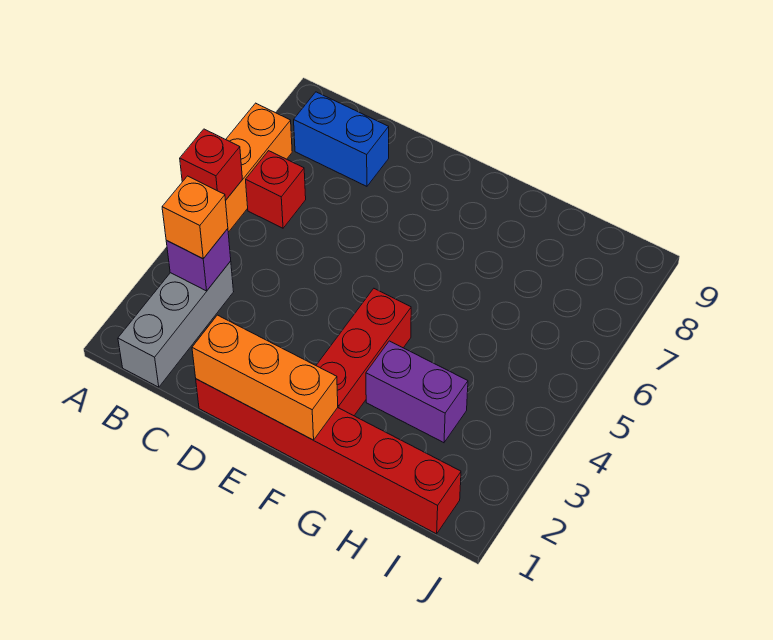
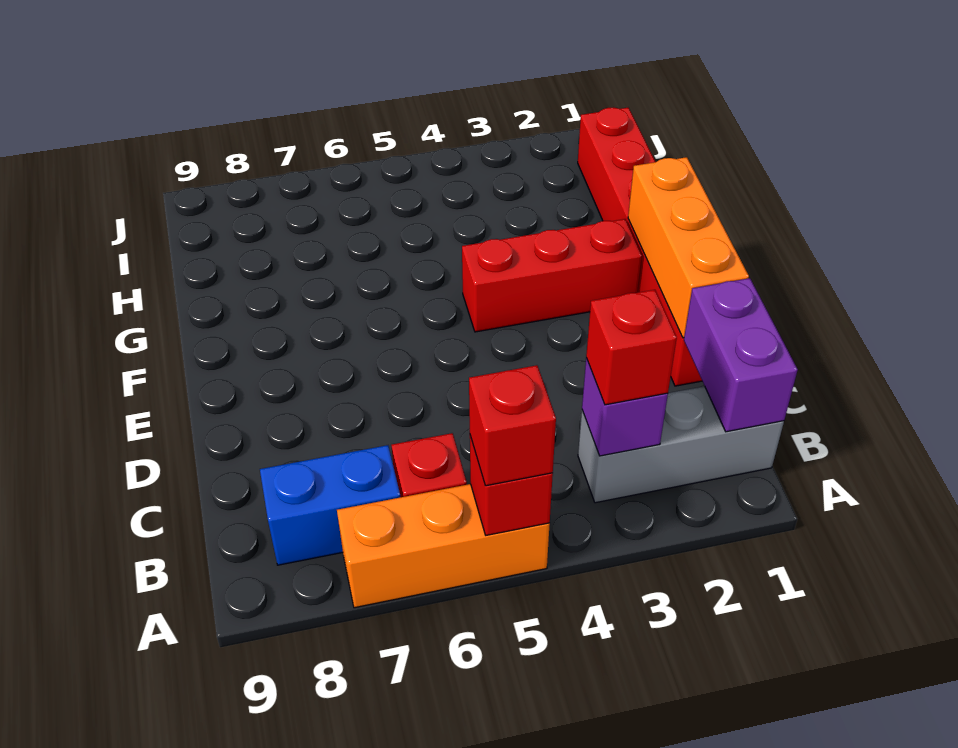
none -> red 1x1 brick [469,365,556,486]
orange 1x1 brick [162,176,228,259] -> red 1x1 brick [586,290,677,405]
blue 1x2 brick [294,92,389,186] -> blue 1x2 brick turned to [260,445,400,565]
purple 1x2 brick [366,341,468,443] -> purple 1x2 brick moved to [684,278,798,432]

